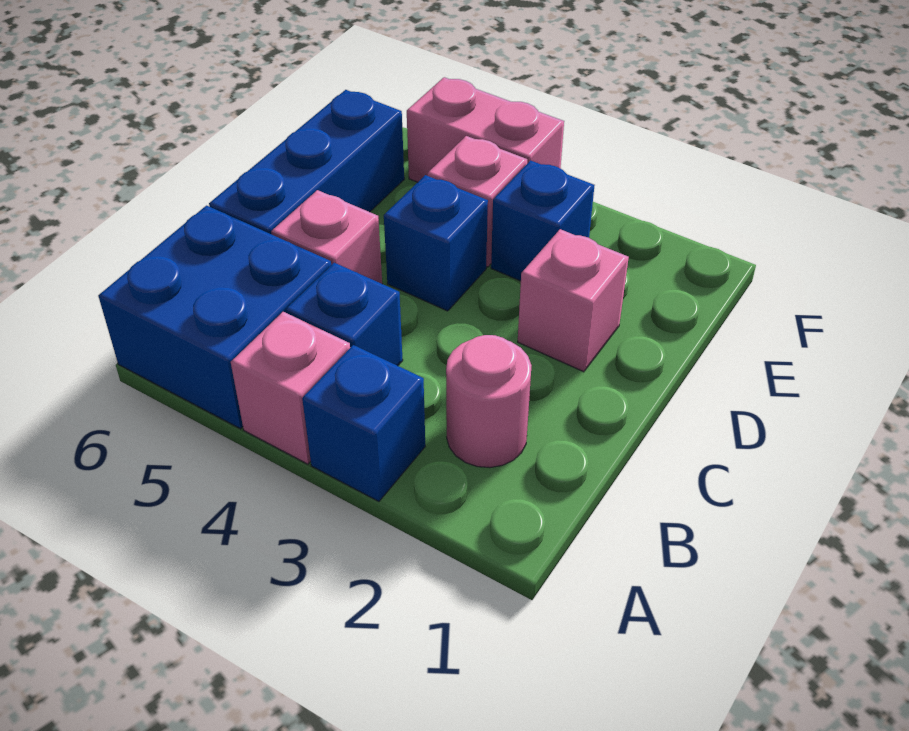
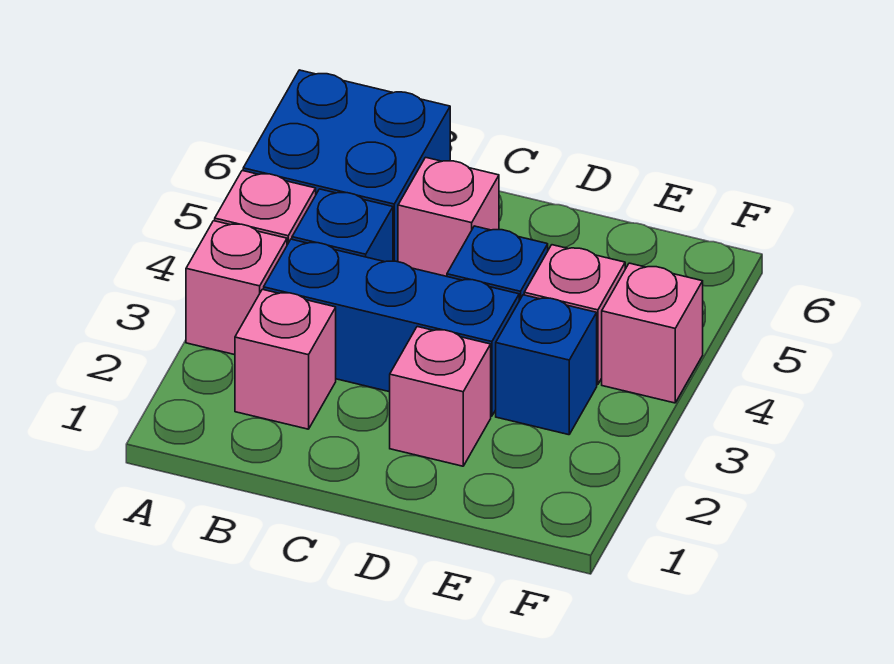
blue 1x1 brick [302,345,425,501] -> pink 1x1 brick [186,221,287,355]
pink 1x1 round brick [446,335,532,468] -> pink 1x1 brick [235,289,336,429]
blue 1x3 brick [209,90,404,234] -> blue 1x3 brick moved to [264,239,519,416]
pink 1x2 brick [407,77,564,182] -> pink 1x1 brick [602,263,703,403]

